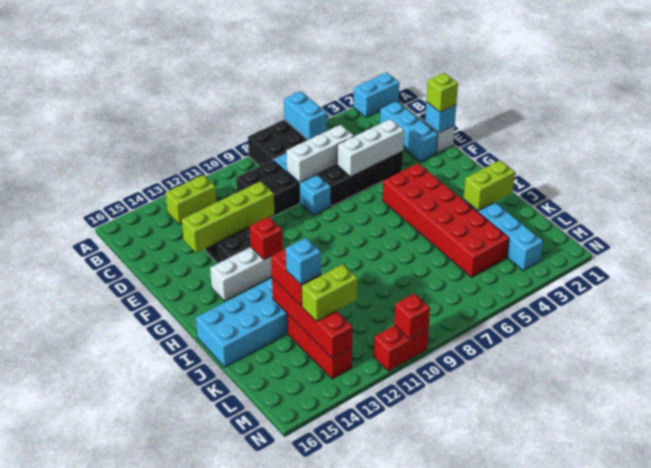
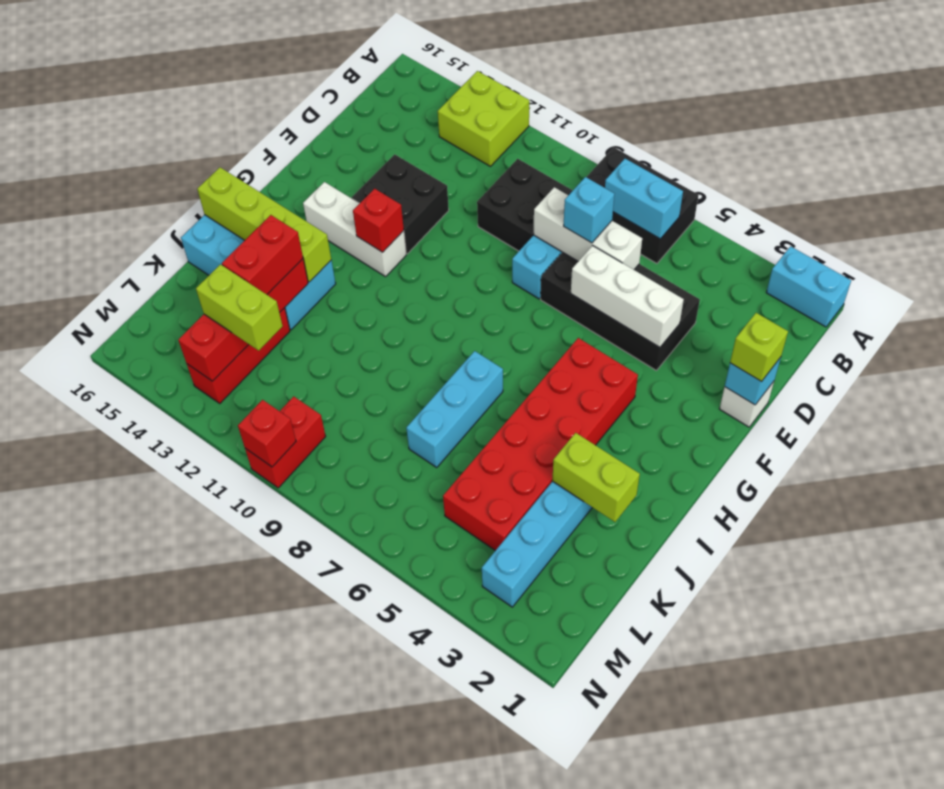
cyan 1x2 brick [284,91,327,140] -> cyan 1x2 brick turned to [605,159,683,239]
lime 1x2 brick [165,175,217,225] -> lime 2x2 brick [438,71,529,166]
cyan 1x3 brick [380,101,438,162] -> cyan 1x3 brick moved to [406,351,503,467]
lime 1x4 brick [182,181,274,253] -> lime 1x4 brick moved to [197,167,331,282]
cyan 1x1 brick [286,238,321,284] -> cyan 1x1 brick moved to [564,177,614,243]
red 1x2 brick [374,325,429,371] -> red 1x2 brick turned to [245,396,326,488]

